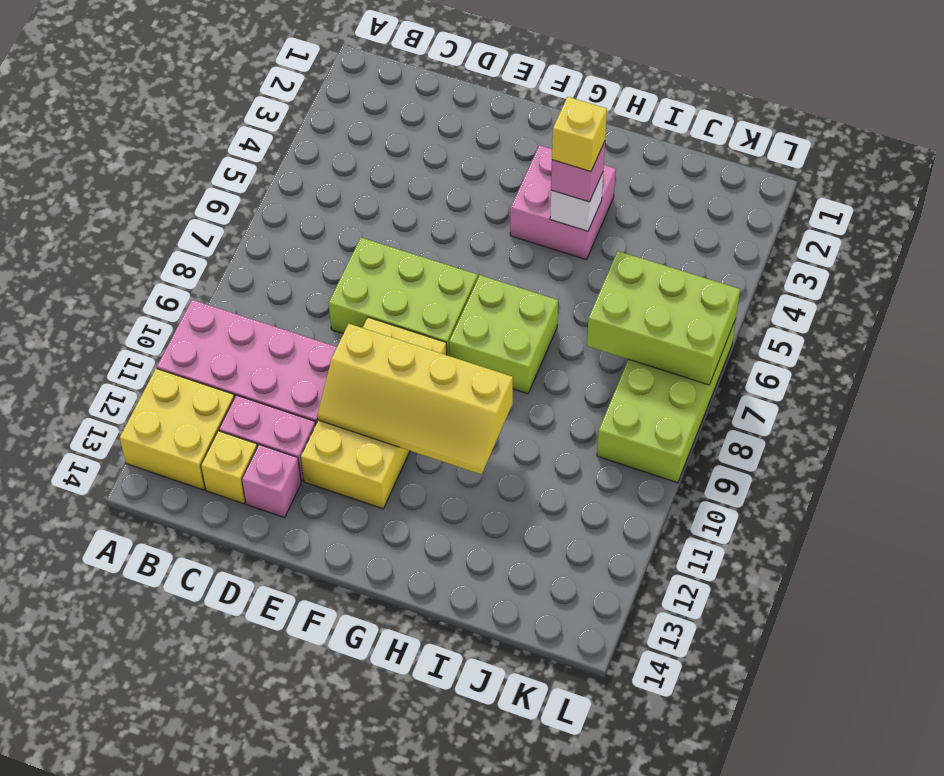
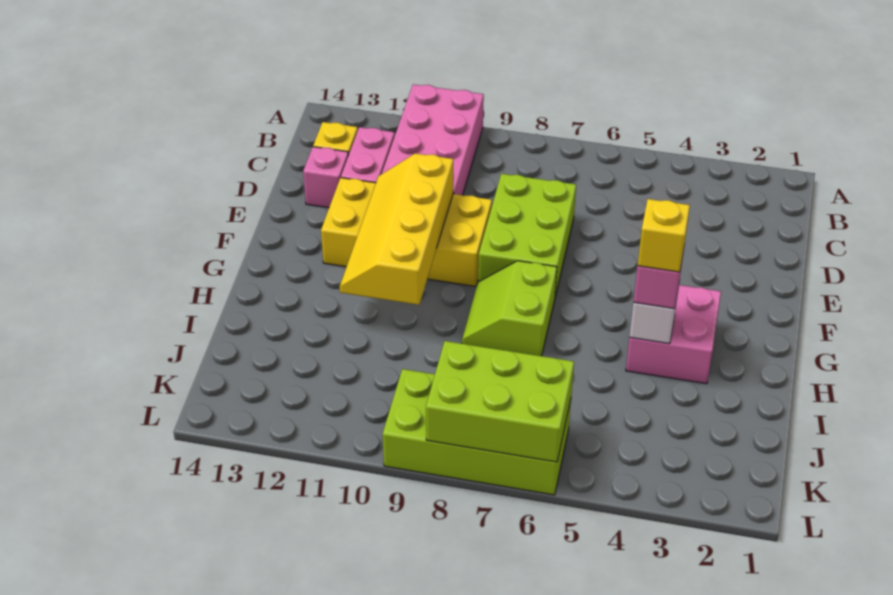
yellow 2x2 brick [120,369,235,490] -> none
lime 2x2 brick [449,275,558,394] -> lime 2x2 slope [462,261,557,356]
lime 2x3 brick [587,251,740,385] -> lime 2x3 brick turned to [426,341,574,462]

